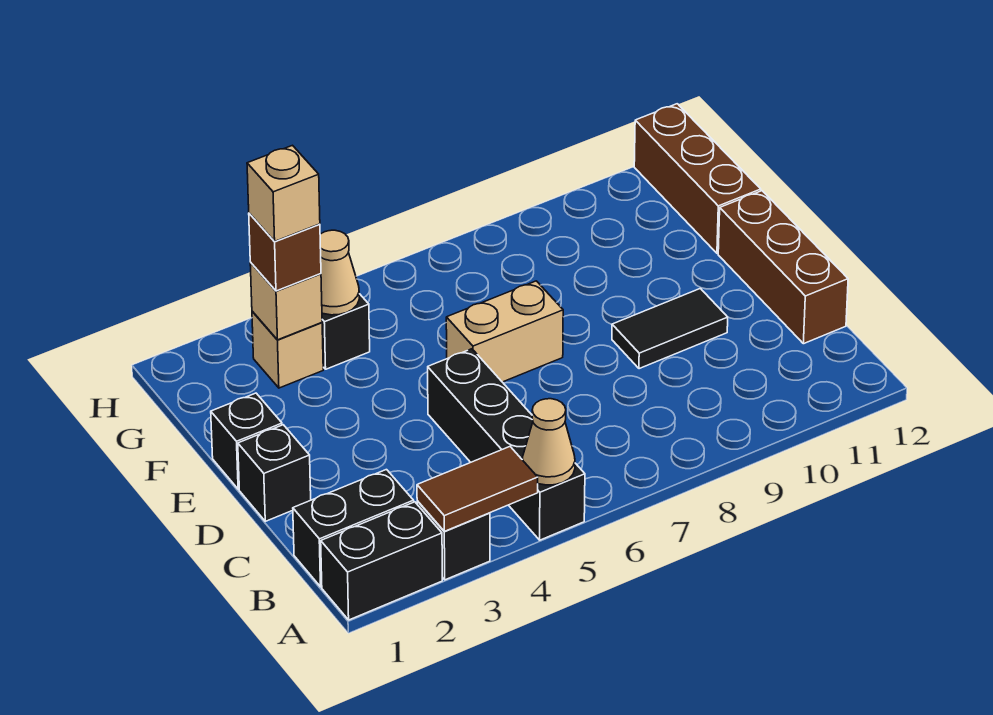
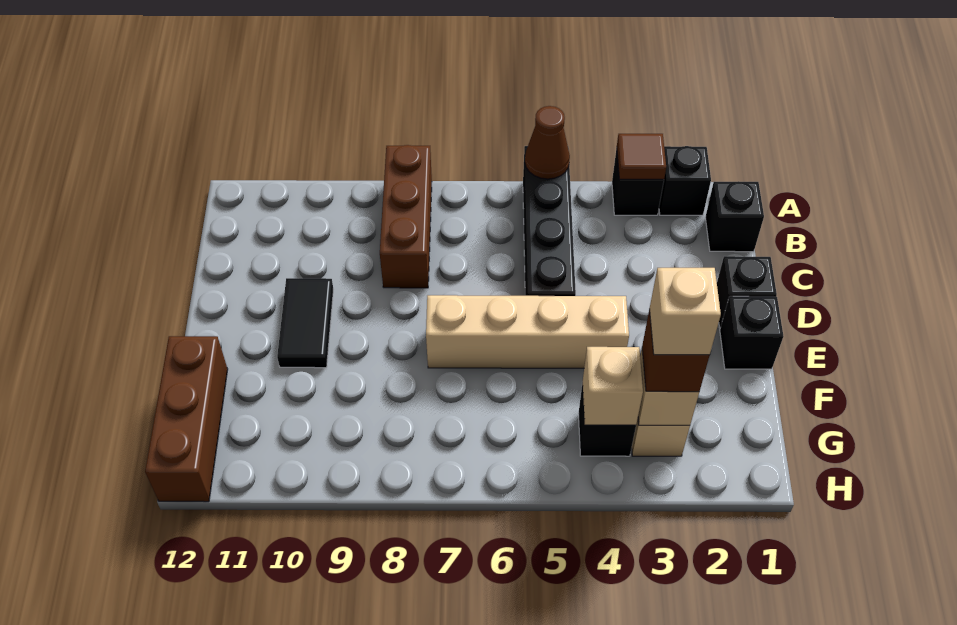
black 1x2 brick [321,502,442,620] -> black 1x1 brick [659,146,711,215]
brown 1x2 tile [417,447,538,531] -> brown 1x1 tile [617,134,666,179]
tan 1x1 cone [522,399,575,485] -> brown 1x1 cone [525,106,570,179]
black 1x2 brick [293,470,414,587] -> black 1x1 brick [705,181,764,252]
brown 1x3 brick [718,191,848,344] -> brown 1x3 brick moved to [380,145,432,288]
black 1x2 tile [612,288,728,369] -> black 1x2 tile turned to [277,278,333,368]
tan 1x2 brick [446,281,563,382] -> tan 1x4 brick [426,295,629,368]
tan 1x1 cone [320,230,359,315] -> tan 1x1 brick [583,347,643,425]

